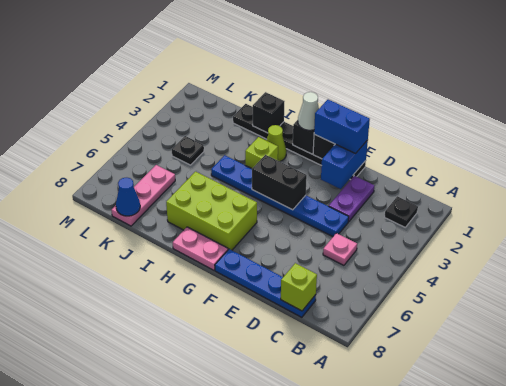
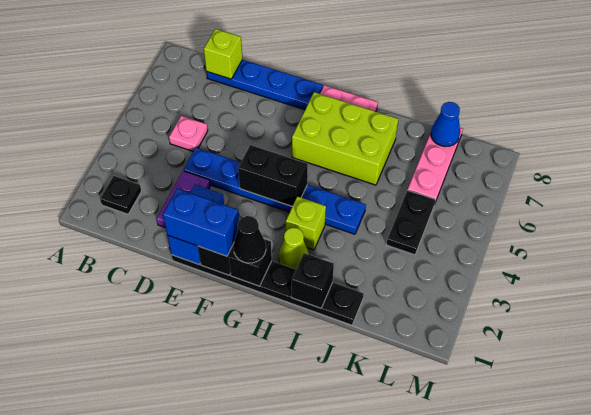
white 1x1 cone [298,92,319,130] -> black 1x1 cone [234,216,266,263]
black 1x1 plate [172,136,204,165] -> black 1x2 plate [387,190,436,255]

